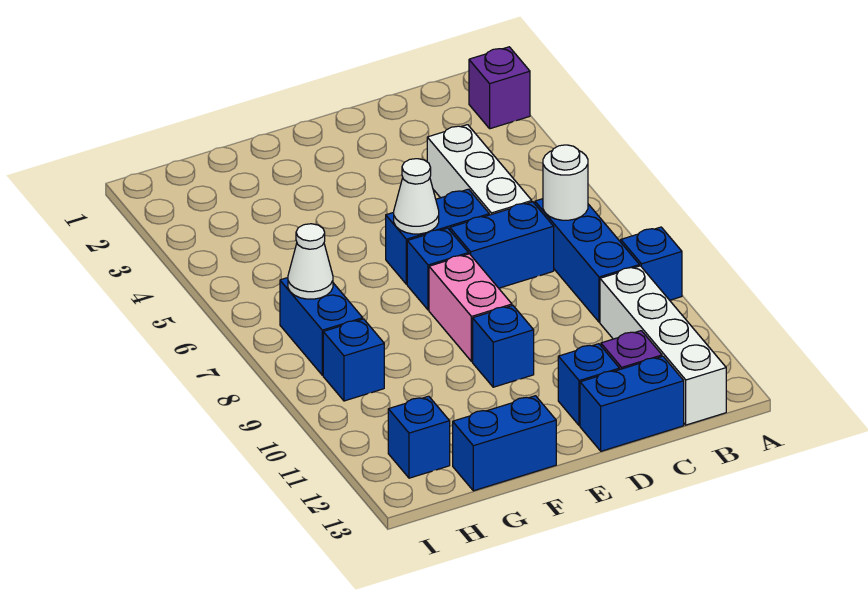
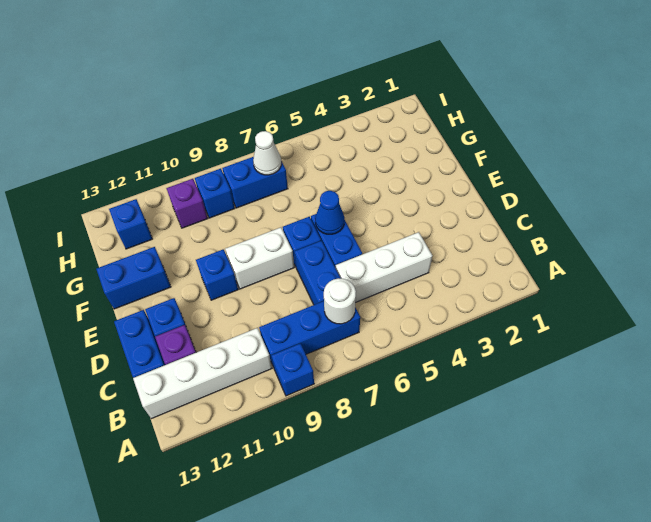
purple 1x1 brick [469,47,530,129] -> purple 1x1 brick moved to [166,179,208,228]
white 1x1 cone [394,159,439,234] -> blue 1x1 cone [315,191,345,234]
pink 1x2 brick [429,254,512,362] -> white 1x2 brick [225,227,294,289]
blue 1x2 brick [453,396,556,491] -> blue 1x2 brick turned to [96,247,171,309]

